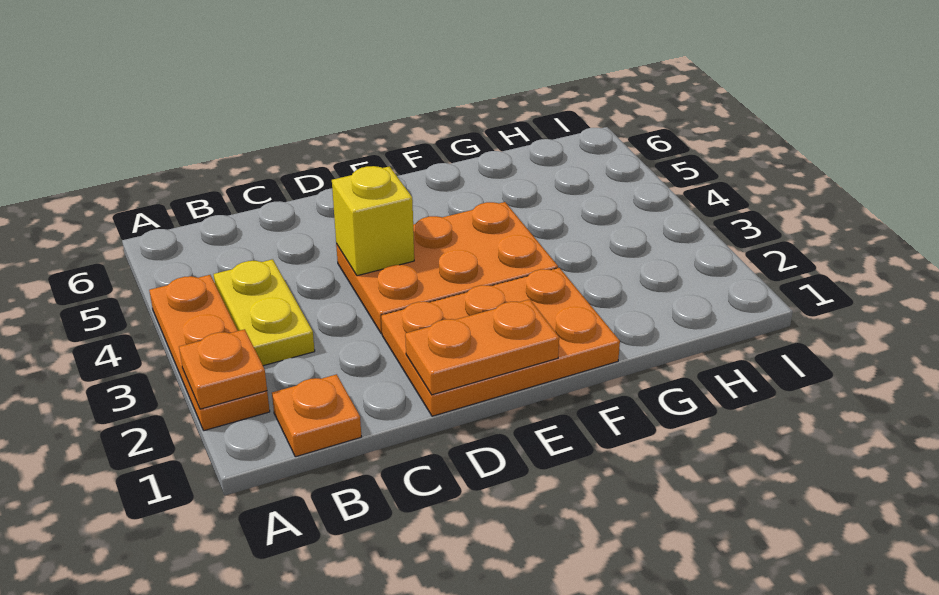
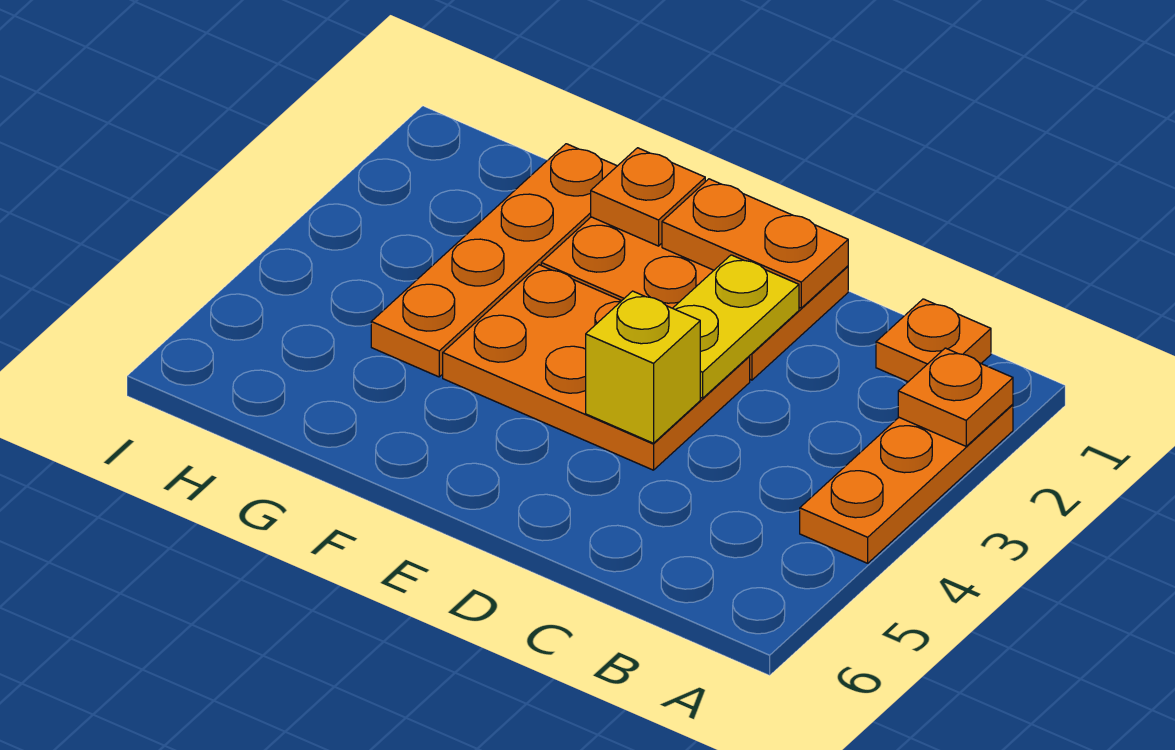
yellow 1x2 plate [214,259,315,366] -> yellow 1x2 plate moved to [673,255,799,398]
none -> orange 1x1 plate [591,148,705,246]
none -> orange 1x4 plate [371,144,617,377]

